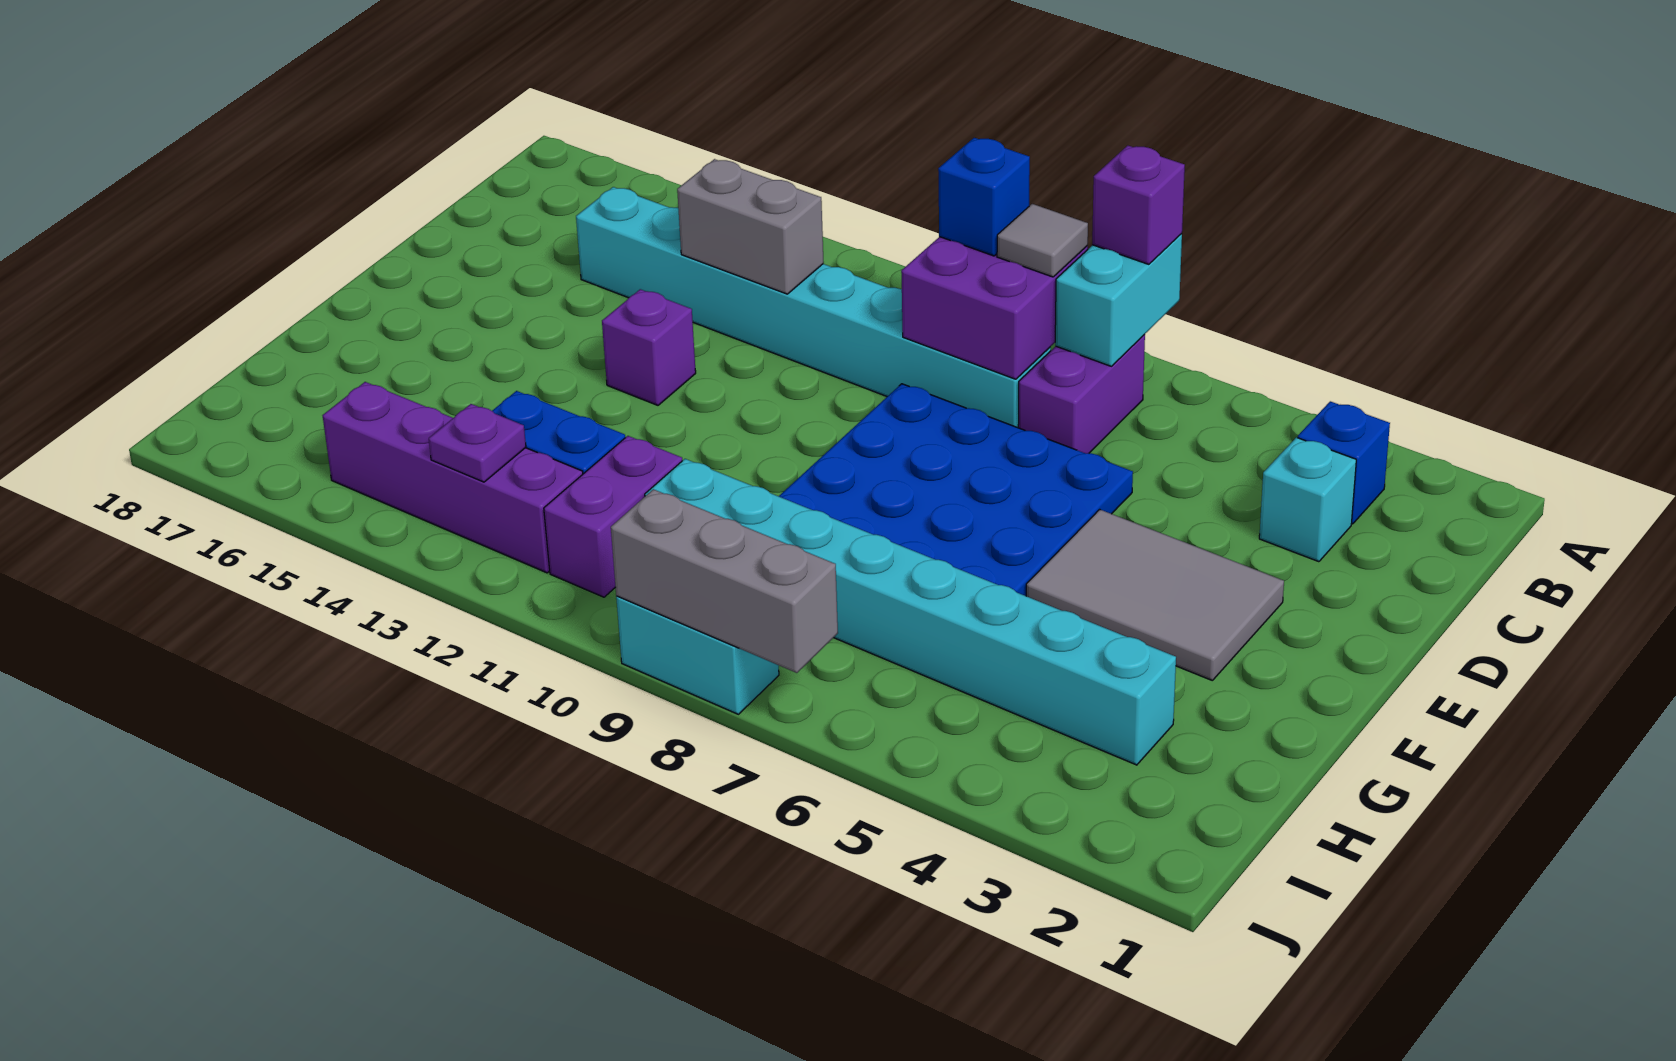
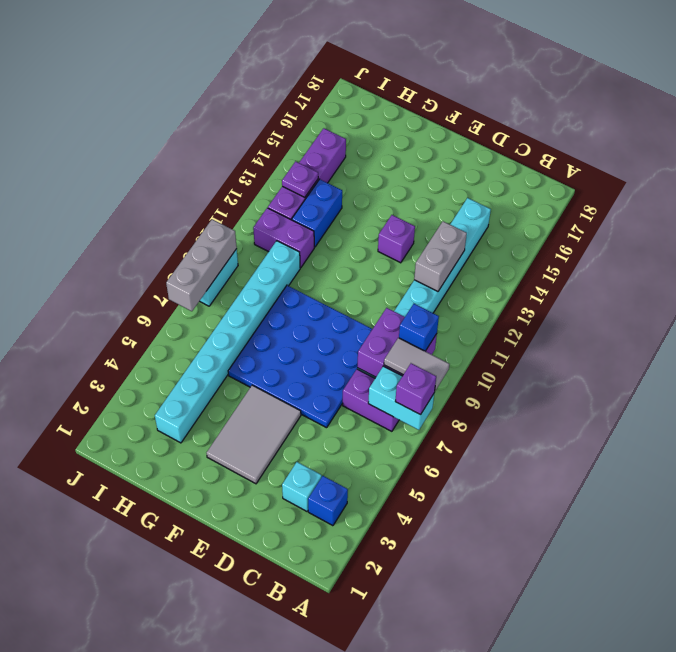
grey 1x1 tile [997,204,1088,277] -> grey 1x2 tile [384,338,450,391]

